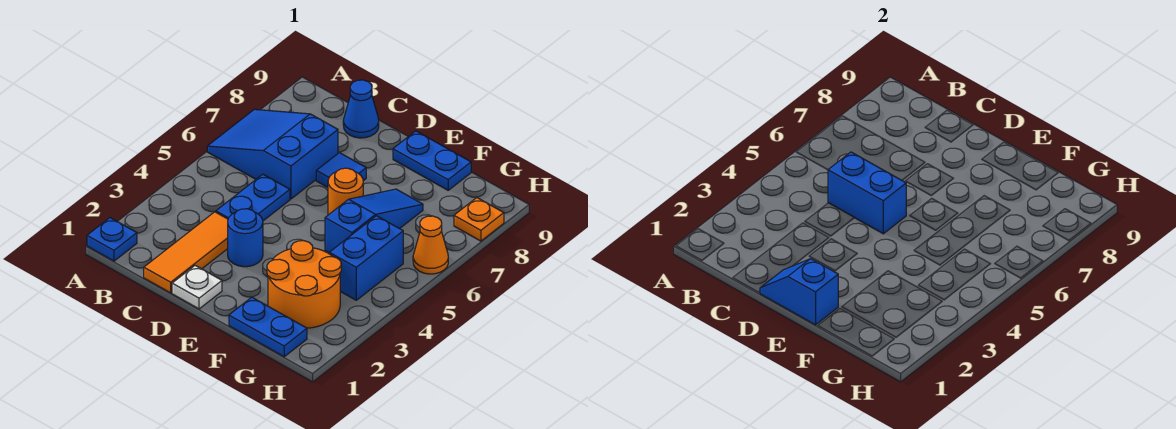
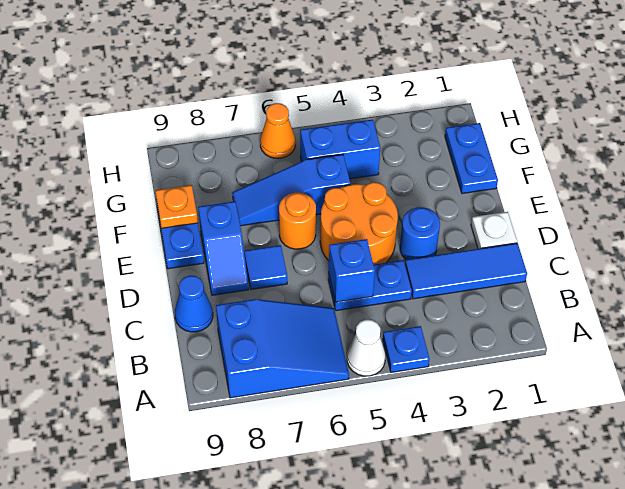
blue 1x1 plate [87,218,137,261] -> blue 1x1 plate moved to [383,326,430,373]
none -> white 1x1 cone [347,320,385,376]
blue 2x3 slope [207,109,338,199] -> blue 2x3 slope turned to [216,299,349,398]
orange 1x3 tile [144,212,228,293] -> blue 1x3 tile [405,243,527,299]
blue 1x2 brick [828,152,906,234] -> blue 1x1 brick [329,239,375,302]
blue 1x2 slope [760,259,838,325] -> blue 1x2 slope moved to [199,201,249,295]
orange 2x2 round brick [267,241,341,328] -> orange 2x2 round brick moved to [320,182,398,264]
orange 1x1 plate [454,198,504,241] -> orange 1x1 plate moved to [155,185,198,228]

